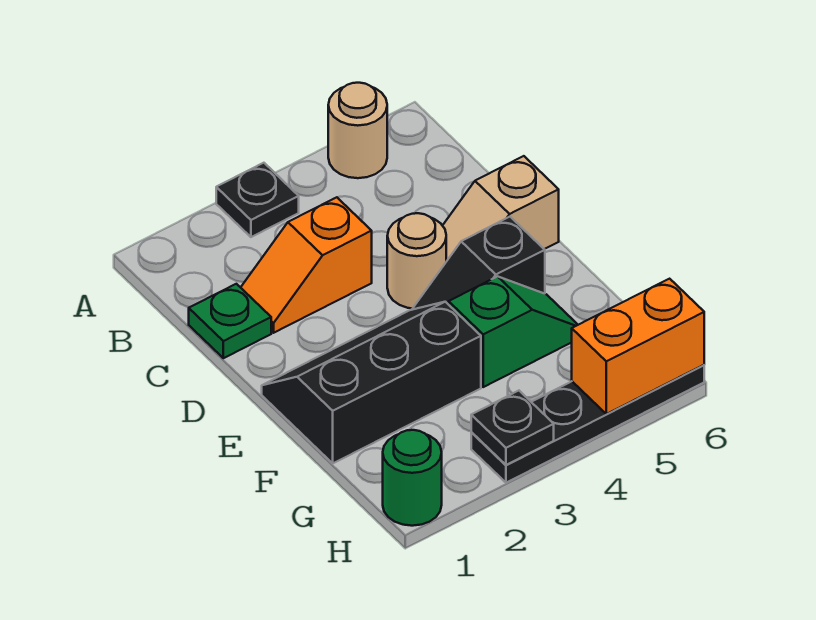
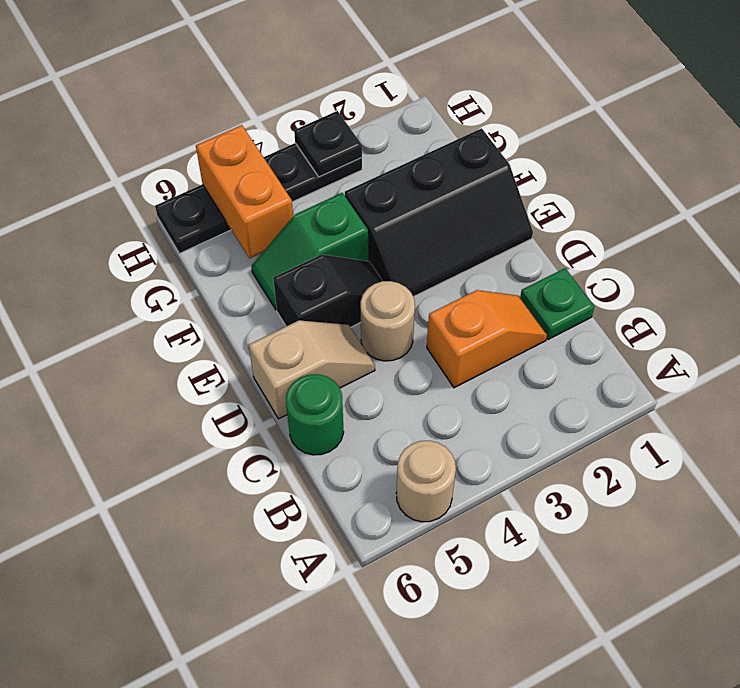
black 1x1 plate [216,163,299,237] -> none
green 1x1 round brick [383,430,442,526] -> green 1x1 round brick moved to [286,374,344,455]
orange 1x2 brick [572,279,704,414] -> orange 1x2 brick turned to [196,125,293,258]

